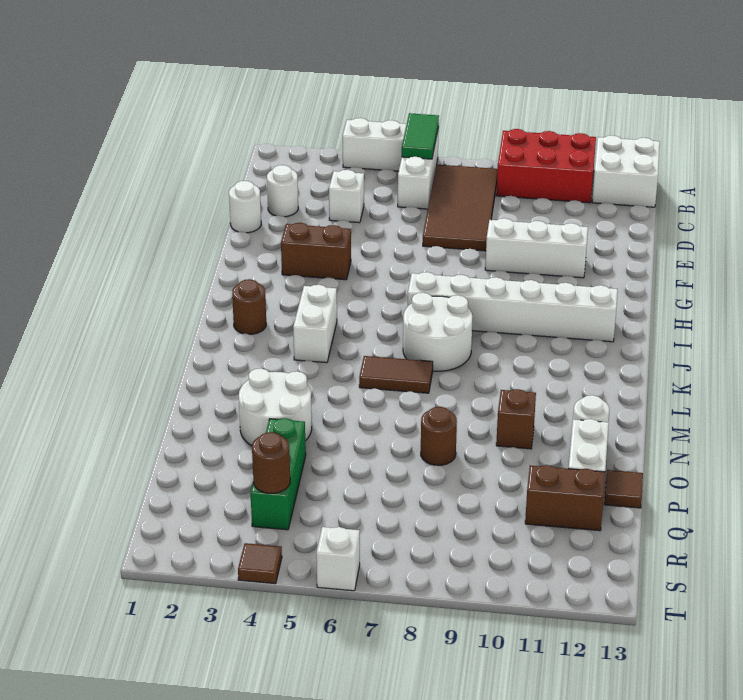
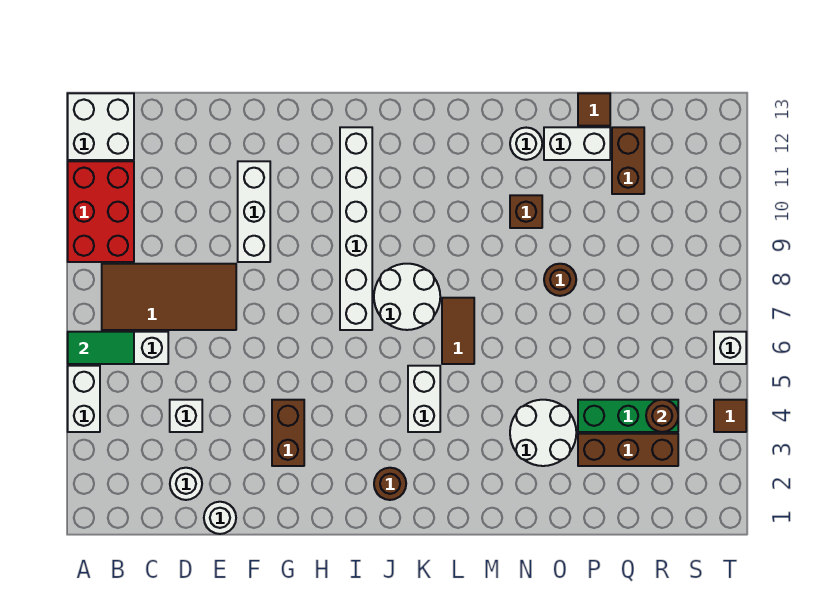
white 1x2 brick [293,285,337,363] -> white 1x2 brick turned to [408,366,440,432]
none -> brown 1x3 brick [578,434,678,466]

